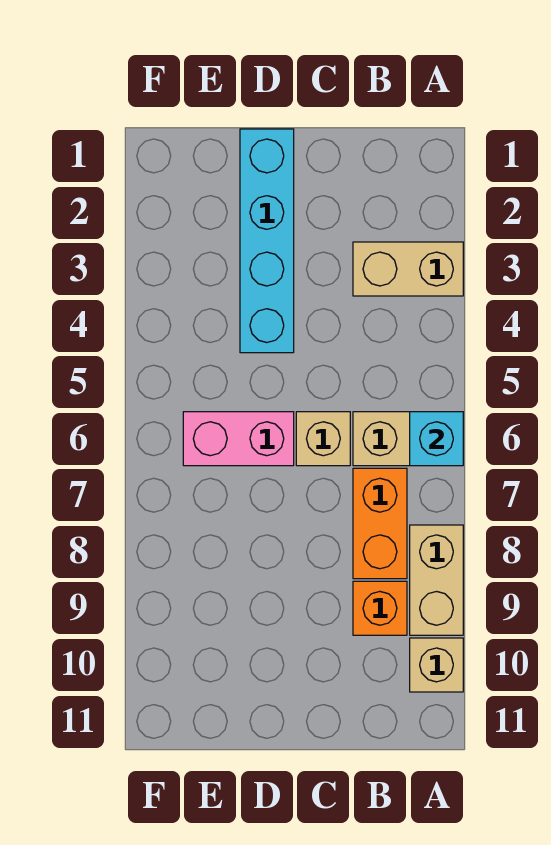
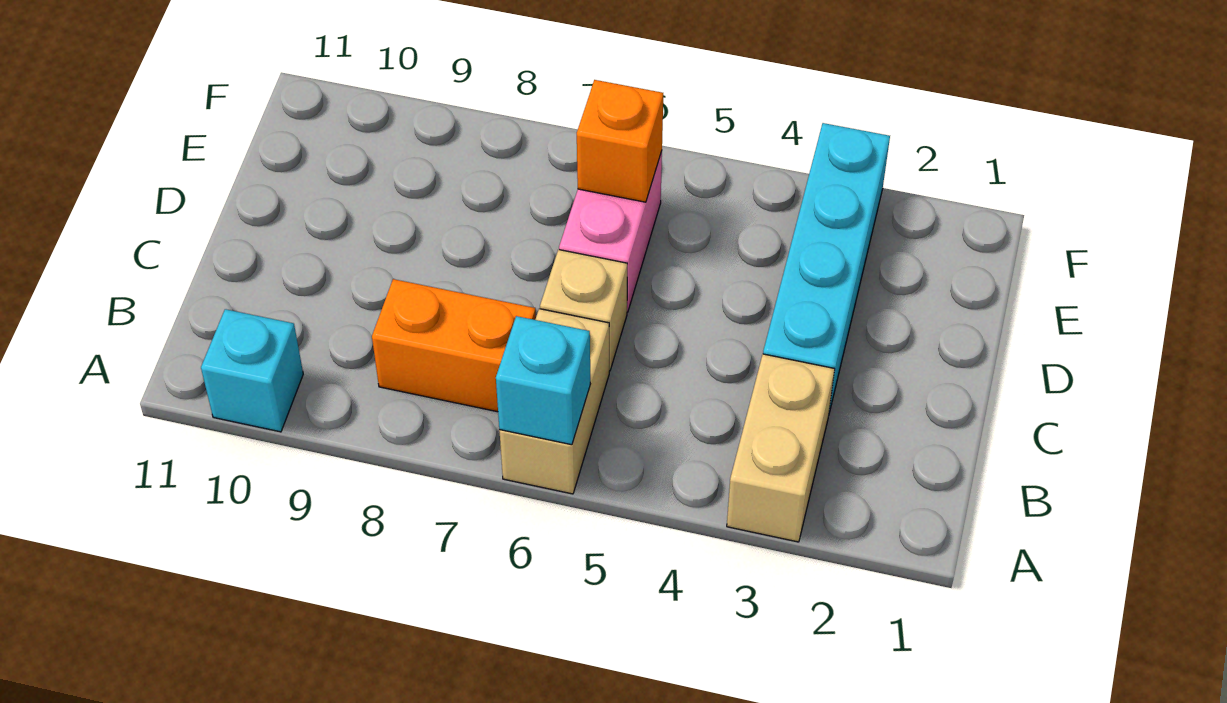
tan 1x2 brick [410,525,463,635] -> none
tan 1x1 brick [410,638,463,692] -> cyan 1x1 brick [201,309,303,432]
orange 1x1 brick [353,581,407,635] -> orange 1x1 brick moved to [577,80,663,202]
cyan 1x4 brick [240,129,294,353] -> cyan 1x4 brick turned to [763,123,890,413]

